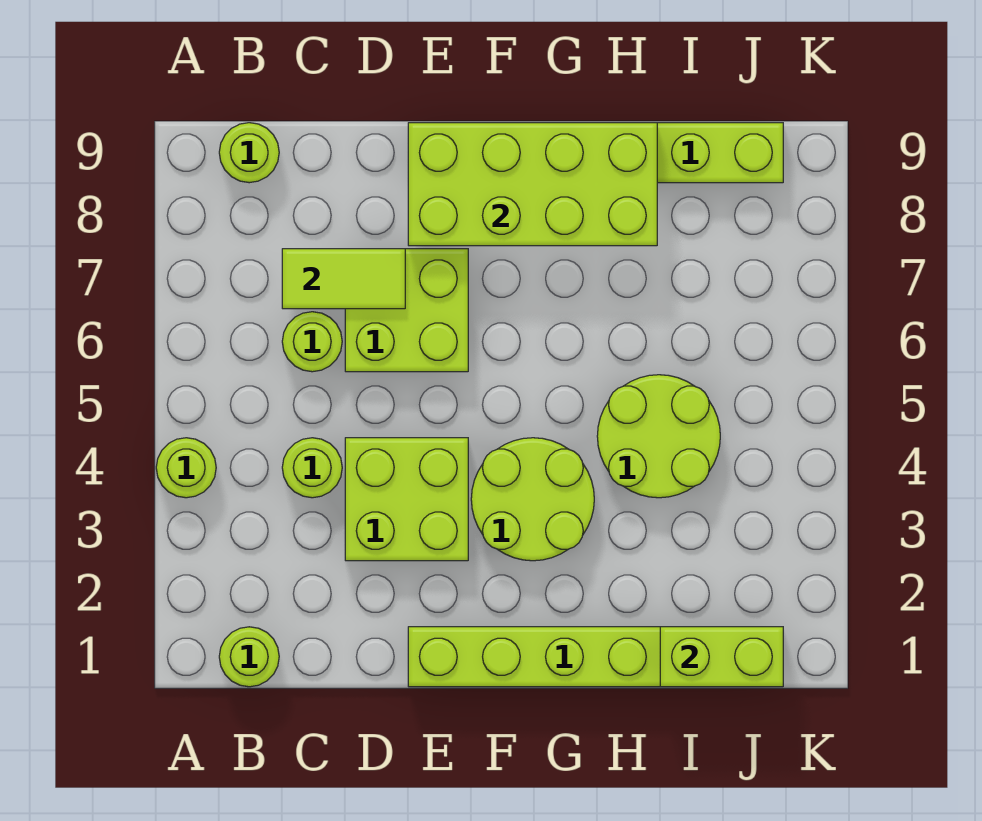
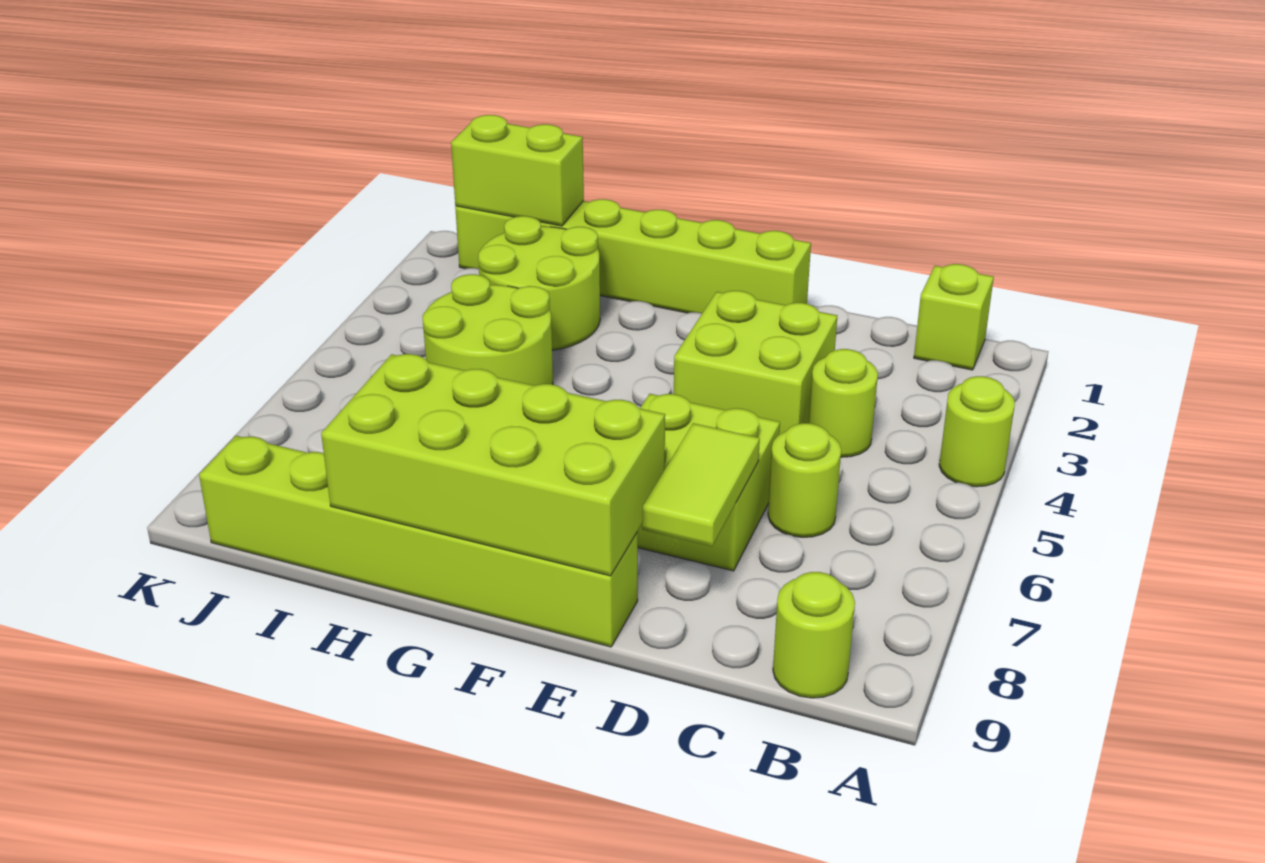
lime 1x1 round brick [219,627,279,687] -> lime 1x1 brick [914,264,994,370]
lime 1x2 tile [282,249,405,309] -> lime 1x2 tile turned to [642,423,760,546]
lime 2x2 round brick [471,438,594,561] -> lime 2x2 round brick moved to [478,216,600,350]

